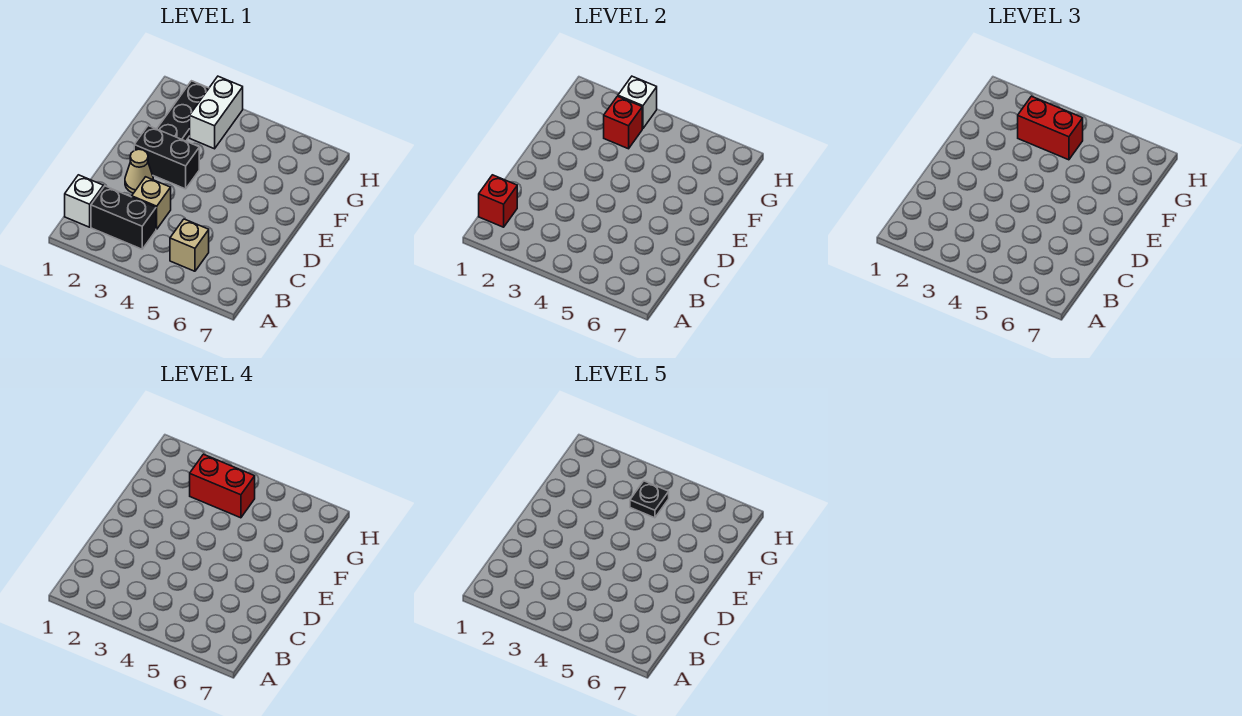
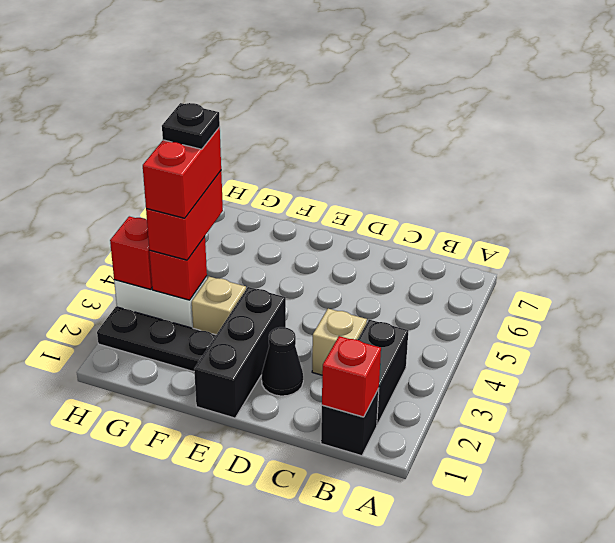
white 1x1 brick [65,175,103,227] -> black 1x1 brick [321,389,379,456]
tan 1x1 brick [170,219,209,271] -> tan 1x1 brick moved to [192,277,246,335]
tan 1x1 cone [125,149,153,193] -> black 1x1 cone [262,327,303,396]
black 1x2 brick [134,126,199,189] -> black 1x3 brick [194,287,286,418]
white 1x1 brick [618,76,657,129] -> red 1x1 brick [110,216,152,289]

